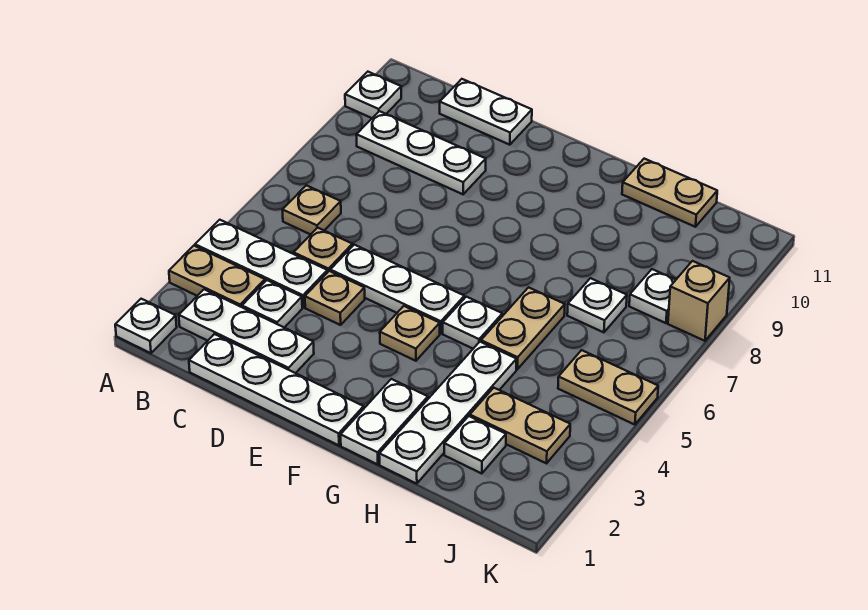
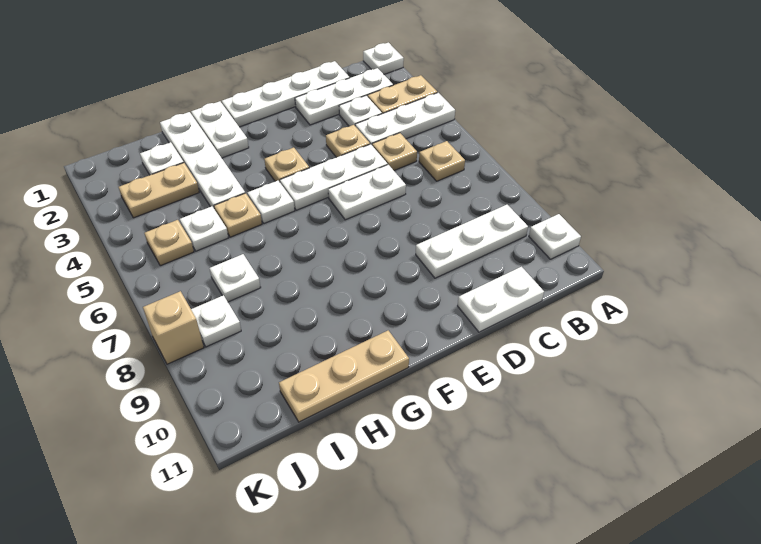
none -> white 1x2 plate [328,165,406,220]
tan 1x2 plate [481,287,565,369] -> tan 1x1 plate [214,193,262,237]
tan 1x2 plate [622,159,717,227] -> tan 1x3 plate [279,330,409,422]
none -> white 1x1 plate [180,206,228,251]
tan 1x2 plate [558,350,658,425] -> tan 1x1 plate [145,220,194,266]

